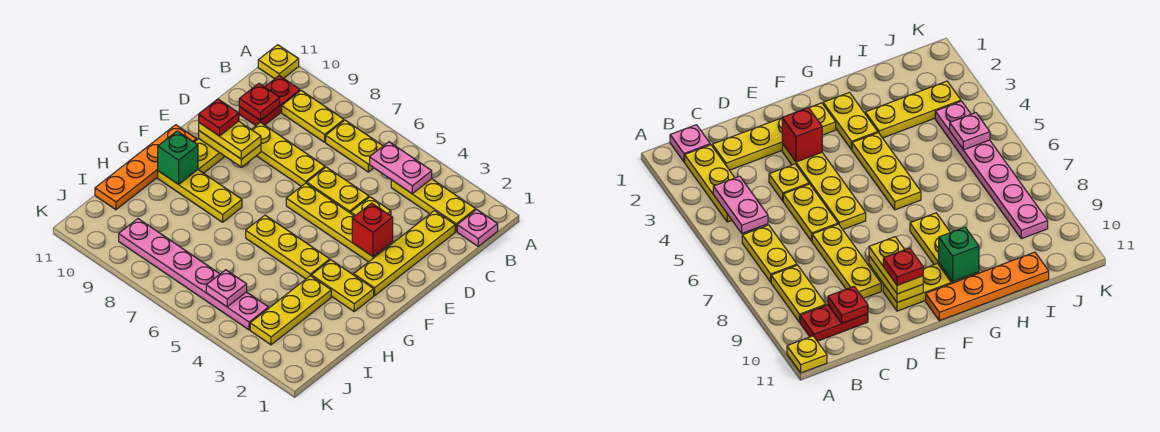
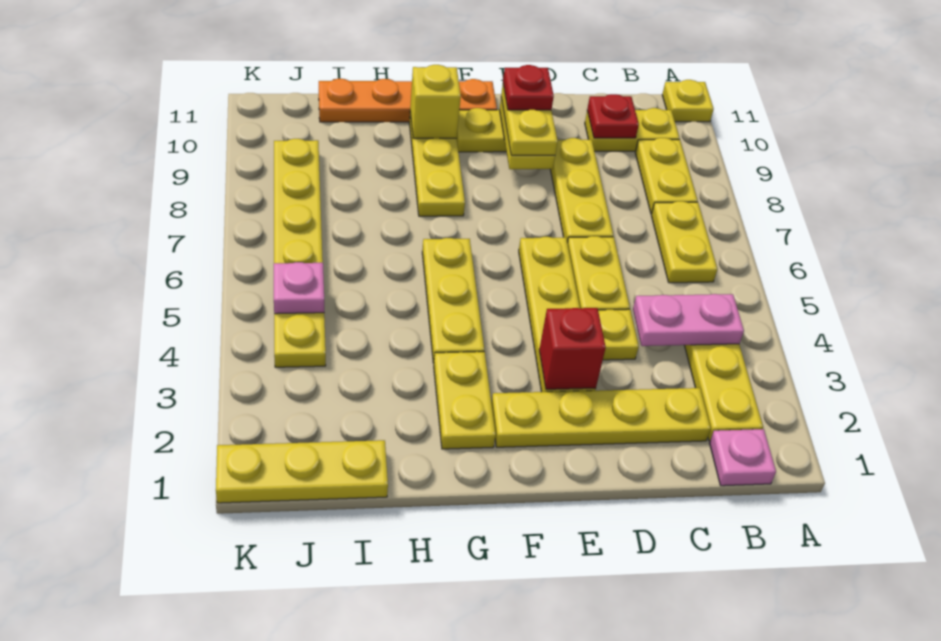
pink 1x2 plate [370,142,432,193] -> pink 1x2 plate turned to [633,294,744,346]
red 1x2 plate [239,76,300,126] -> yellow 1x2 plate [585,108,679,151]
green 1x1 brick [158,131,198,184] -> yellow 1x1 brick [410,65,461,138]
yellow 1x3 plate [250,276,331,345] -> yellow 1x3 plate moved to [216,440,388,503]
pink 1x6 plate [119,219,269,330] -> yellow 1x6 plate [274,139,326,367]

